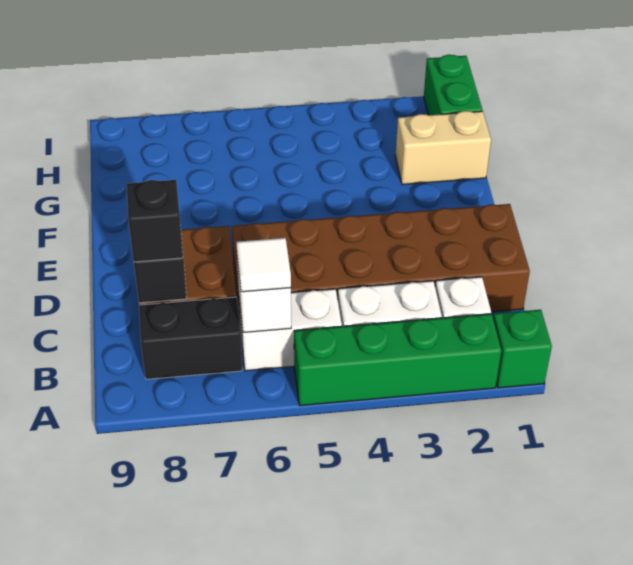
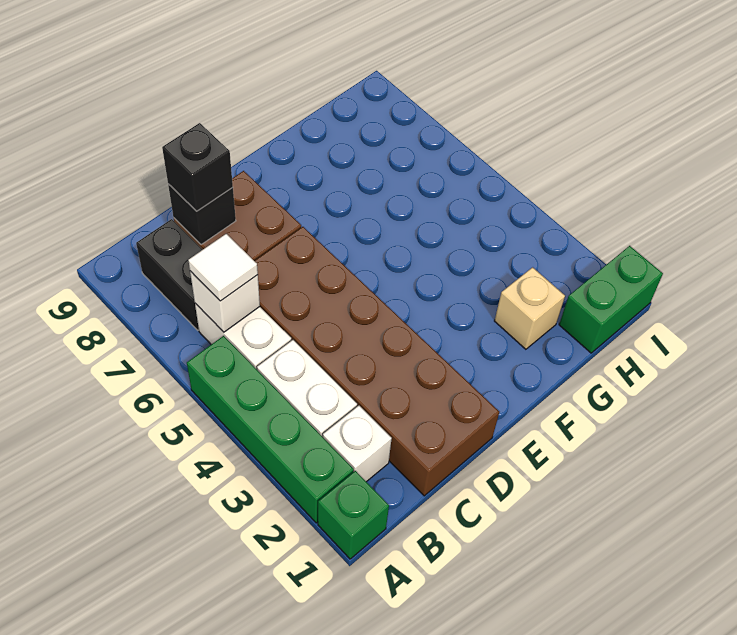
tan 1x2 brick [395,111,491,184] -> tan 1x1 brick [495,267,565,349]

